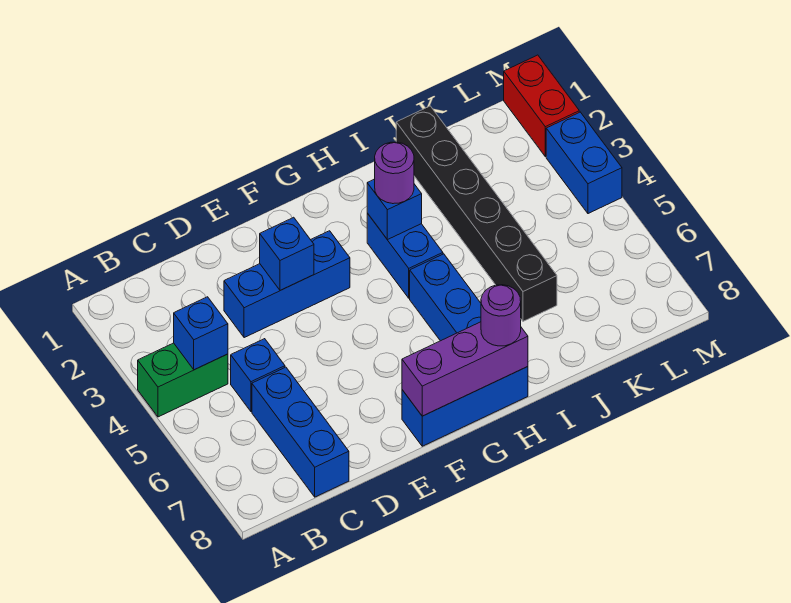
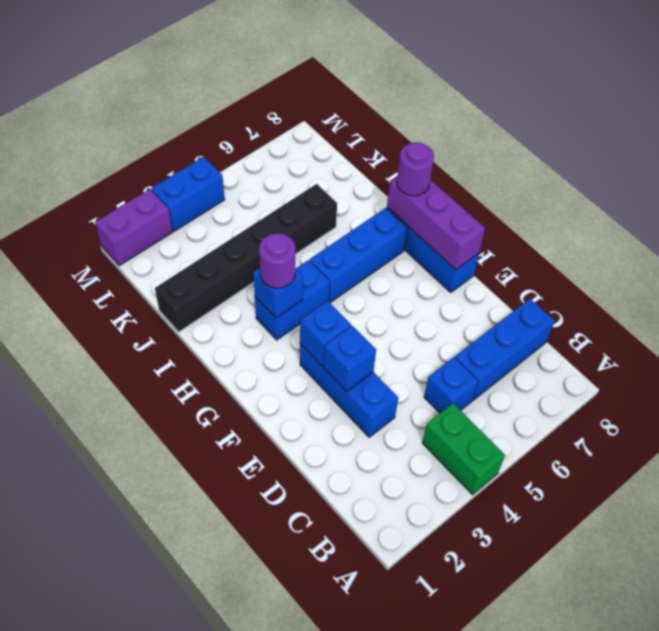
blue 1x1 brick [174,297,228,370] -> blue 1x1 brick moved to [300,301,351,366]
red 1x2 brick [504,55,579,157] -> purple 1x2 brick [95,189,172,266]

